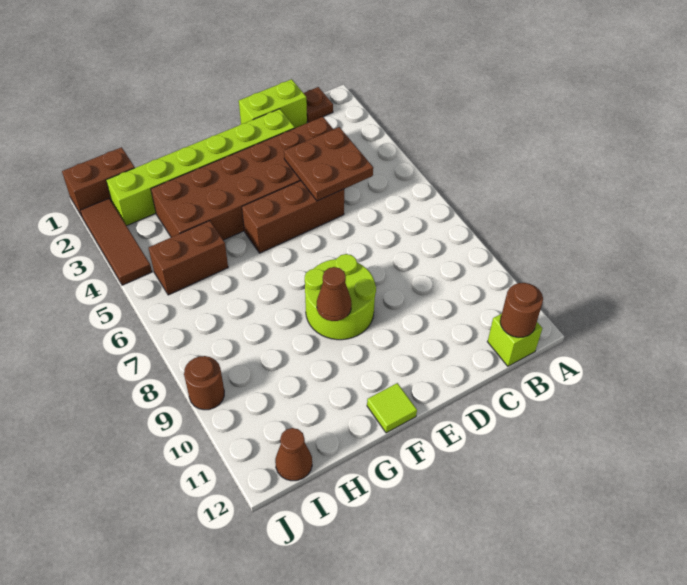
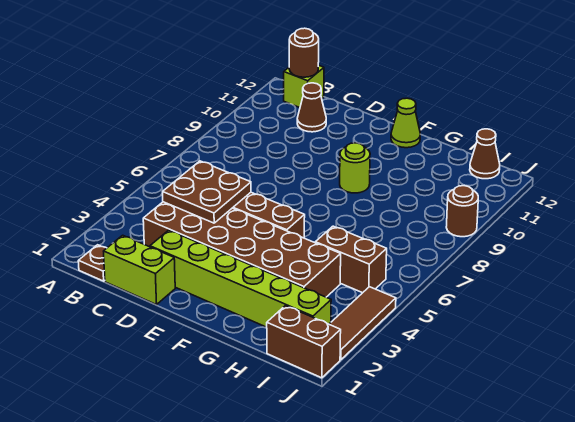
lime 2x2 round brick [305,254,376,340] -> lime 1x1 round brick [340,143,370,193]
brown 1x1 cone [317,267,352,321] -> brown 1x1 cone moved to [297,83,326,132]
lime 1x1 tile [367,383,417,433] -> lime 1x1 cone [391,98,420,148]

